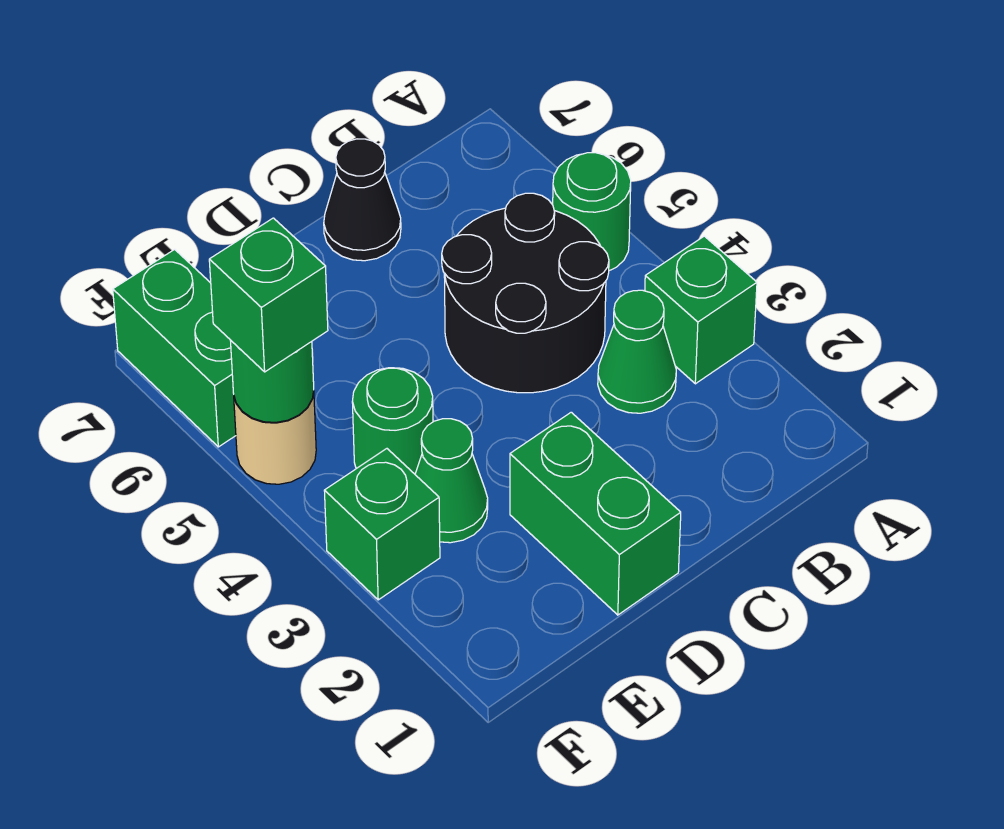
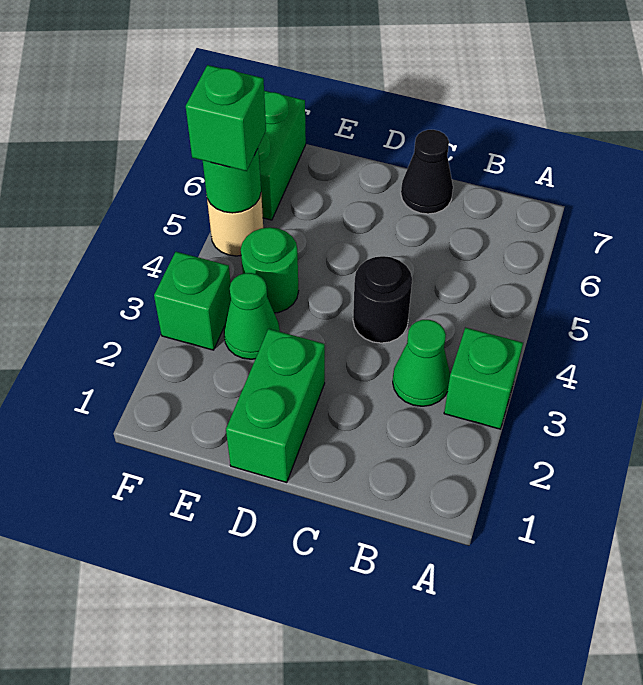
green 1x1 round brick [553,153,631,271] -> none
black 2x2 round brick [442,193,609,393] -> black 1x1 round brick [353,256,412,343]

